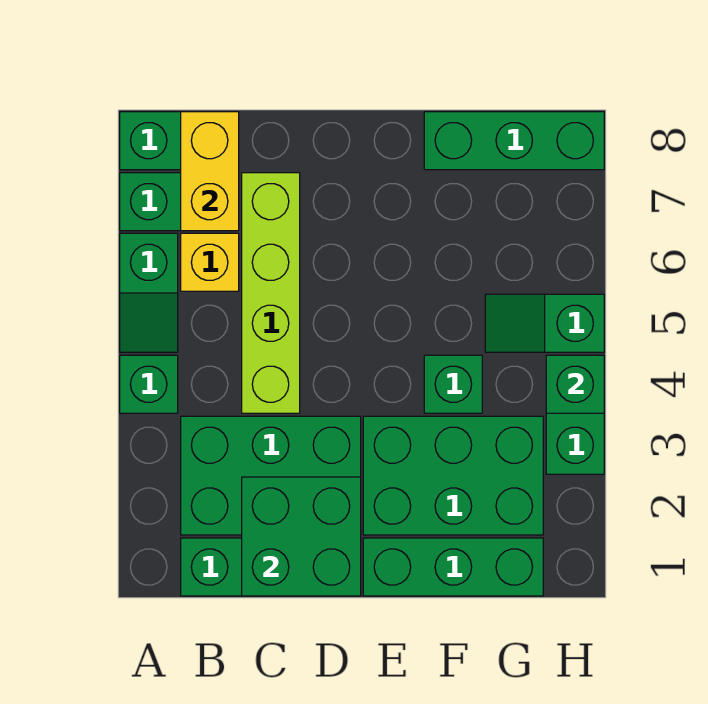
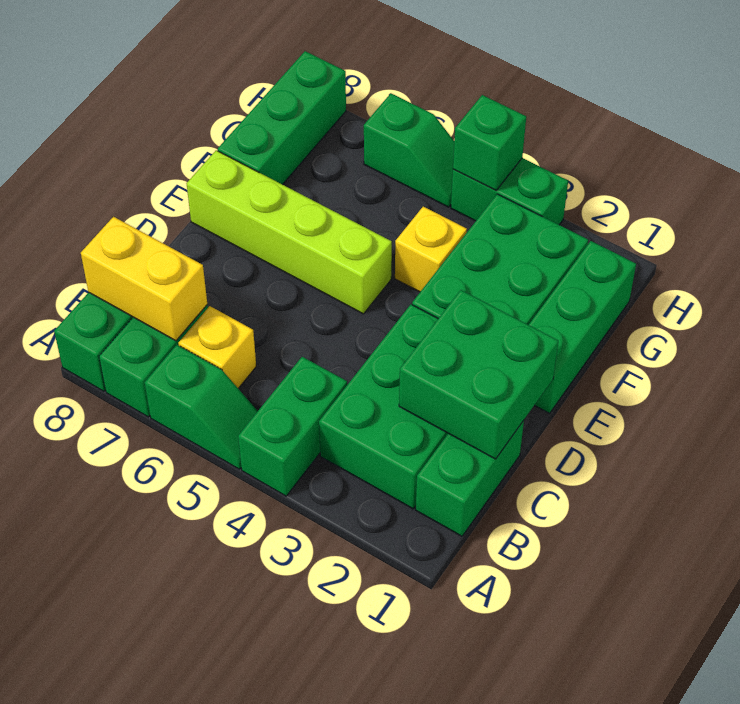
green 1x1 brick [120,355,178,413] -> green 1x2 brick [238,357,347,496]
lime 1x4 brick [242,173,300,413] -> lime 1x4 brick moved to [187,150,392,314]
green 1x1 brick [424,355,482,413] -> yellow 1x1 brick [395,207,467,292]
green 1x2 slope [485,294,604,352] -> green 1x2 slope turned to [364,94,454,207]

